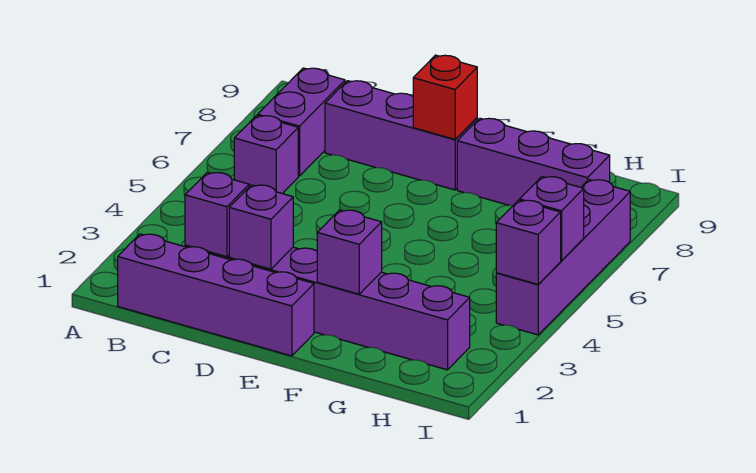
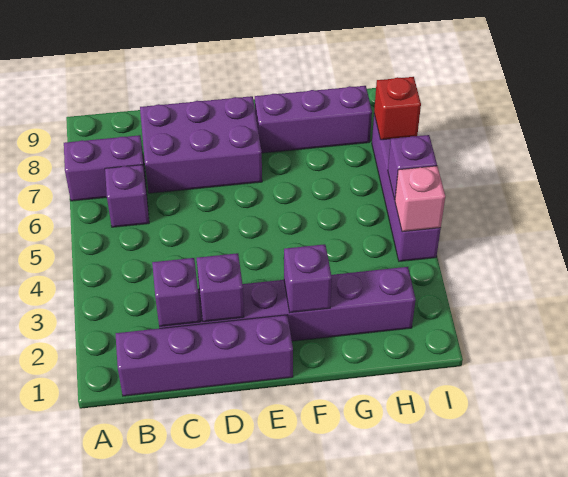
purple 1x2 brick [258,68,345,176] -> purple 1x2 brick turned to [64,135,146,201]
purple 1x3 brick [325,81,477,190] -> purple 2x3 brick [140,96,262,193]
red 1x1 brick [413,55,477,139] -> red 1x1 brick moved to [374,77,421,140]
purple 1x1 brick [496,200,561,284] -> pink 1x1 brick [395,166,445,232]

